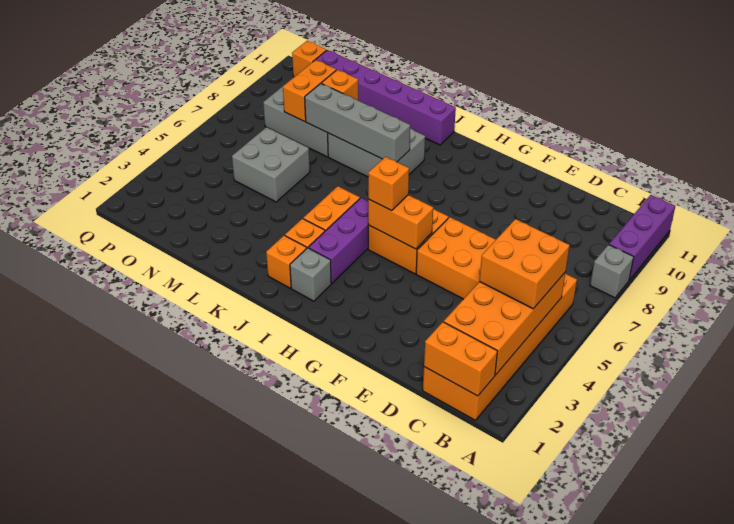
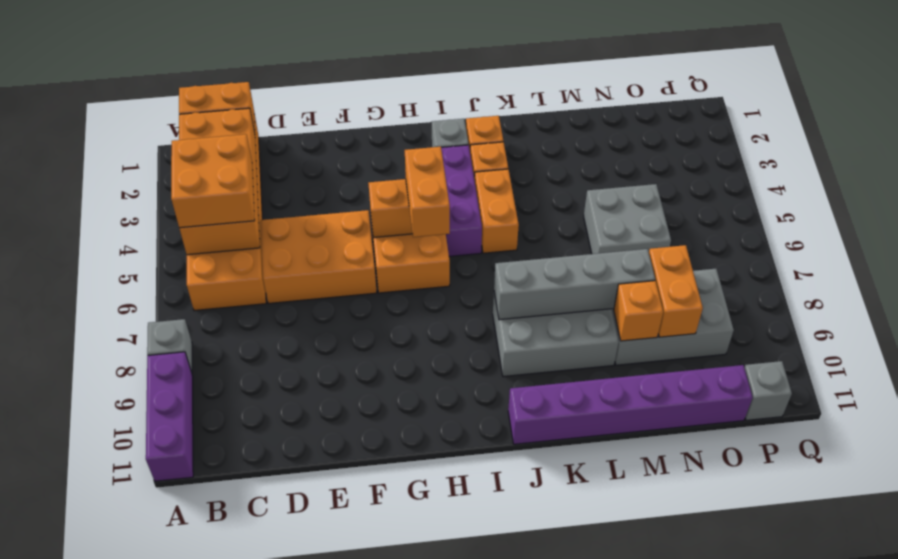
orange 1x1 brick [368,157,409,211] -> orange 1x2 brick [405,147,450,237]
orange 1x1 brick [292,41,327,77] -> grey 1x1 brick [744,361,792,420]

